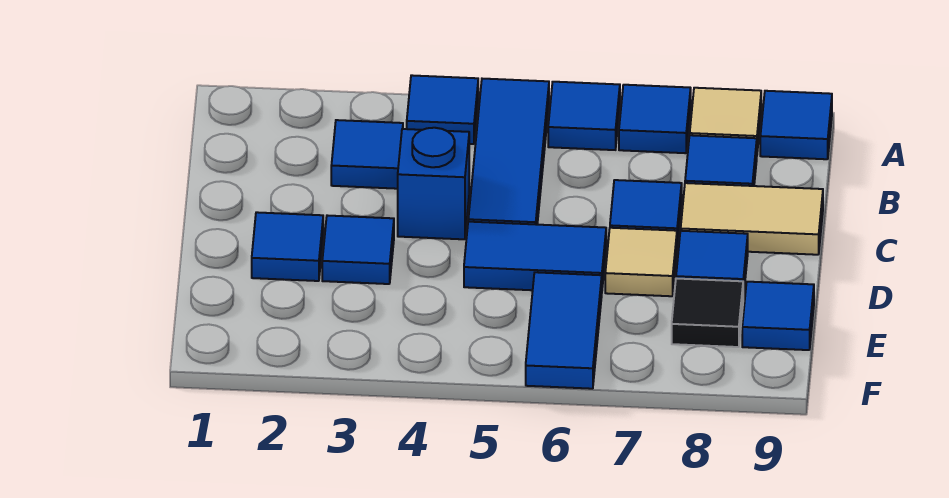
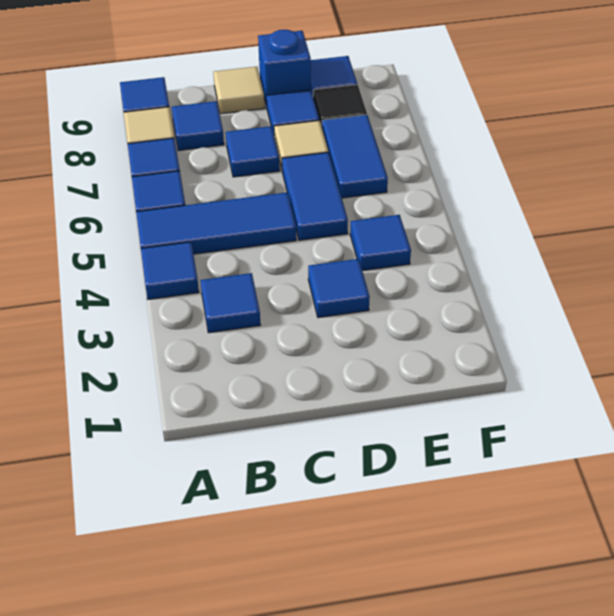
blue 1x1 brick [398,128,469,239] -> blue 1x1 brick moved to [258,30,311,107]
tan 1x2 tile [681,183,823,255] -> tan 1x1 tile [213,66,264,114]
blue 1x1 tile [252,212,323,281] -> blue 1x1 tile moved to [350,215,411,271]
blue 1x2 tile [526,272,602,389] -> blue 1x2 tile turned to [322,115,388,198]

